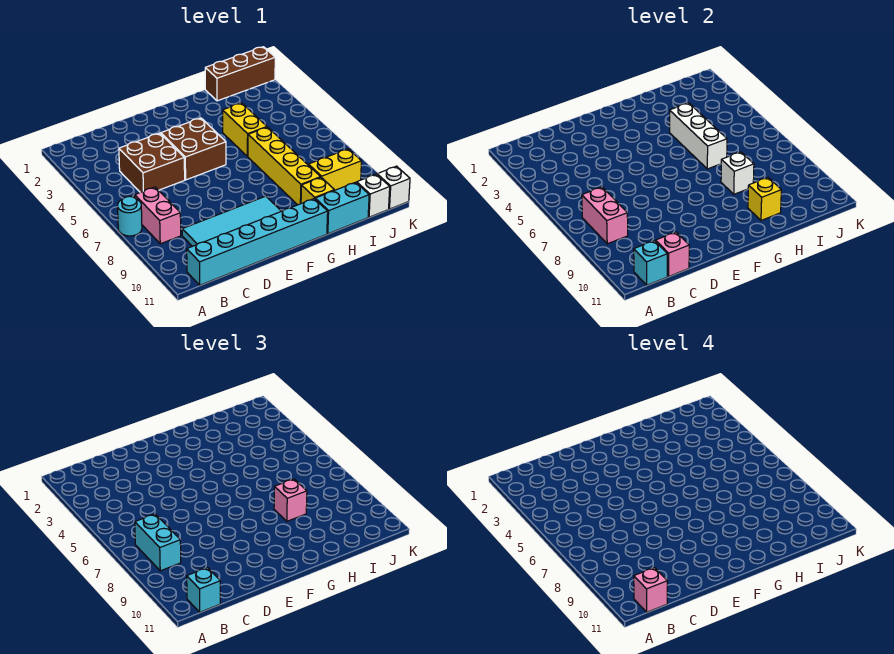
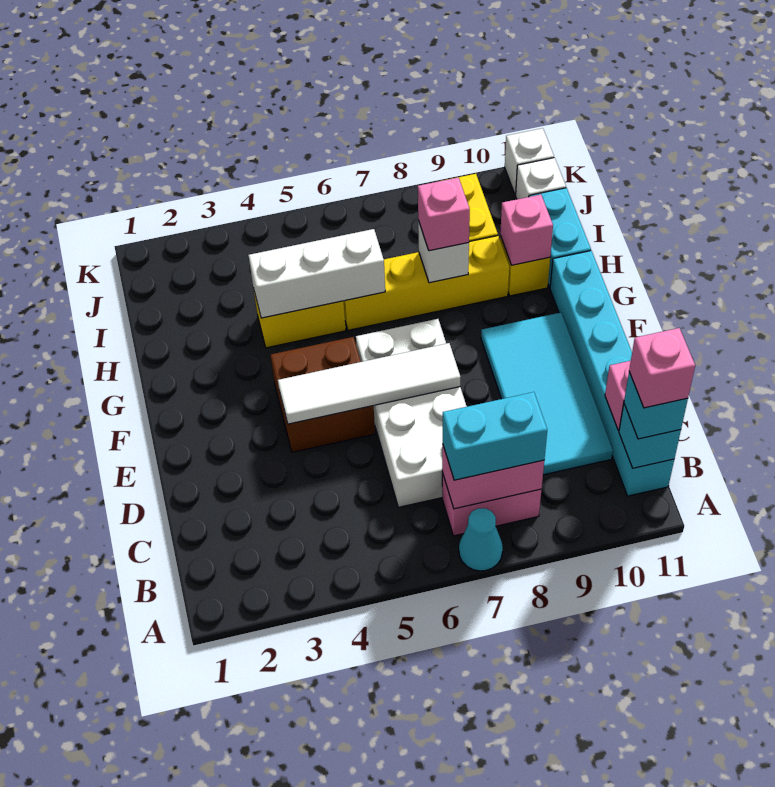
cyan 1x1 round brick [118,196,142,236] -> cyan 1x1 cone [459,508,503,571]
brown 2x2 brick [119,133,185,192] -> none
none -> white 2x4 brick [356,319,467,507]
none -> white 1x4 tile [278,343,460,424]
yellow 1x1 brick [748,178,781,220] -> pink 1x1 brick [500,195,553,265]
brown 1x3 brick [205,47,275,101] -> none

